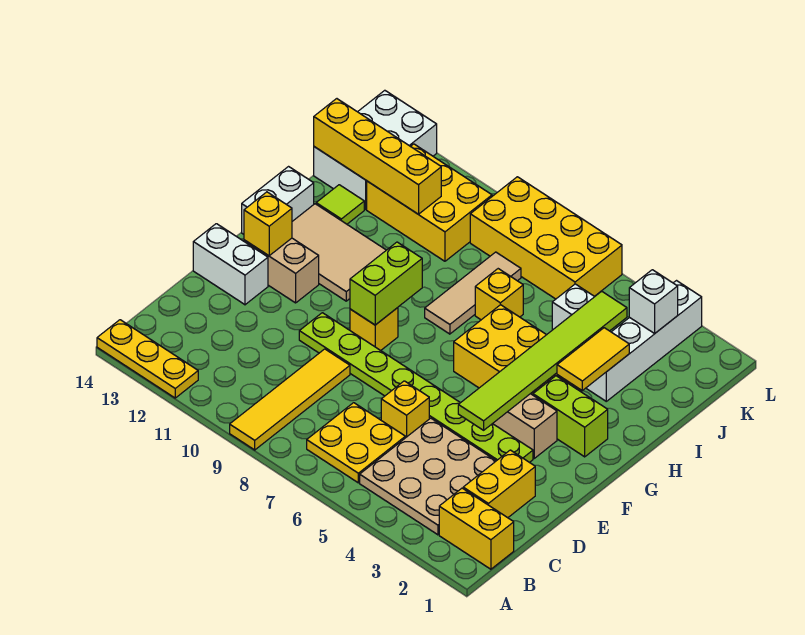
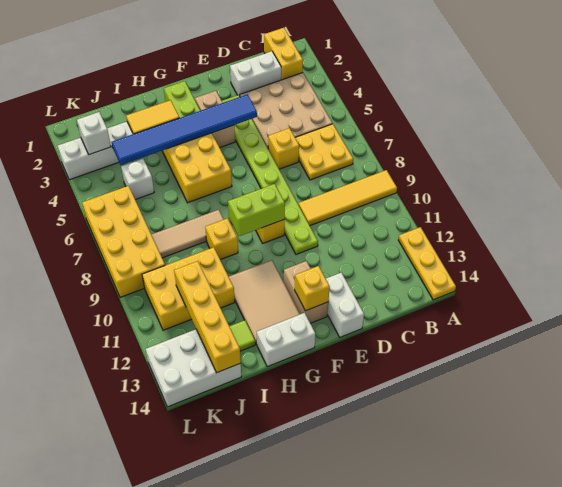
yellow 1x2 brick [463,450,535,518] -> white 1x2 brick [230,51,281,96]
lime 1x6 tile [458,291,627,430] -> blue 1x6 tile [112,94,257,165]
yellow 1x1 brick [475,269,523,320] -> yellow 1x1 brick moved to [205,218,238,260]
yellow 2x3 brick [367,144,492,261] -> yellow 2x3 brick turned to [142,247,235,330]

